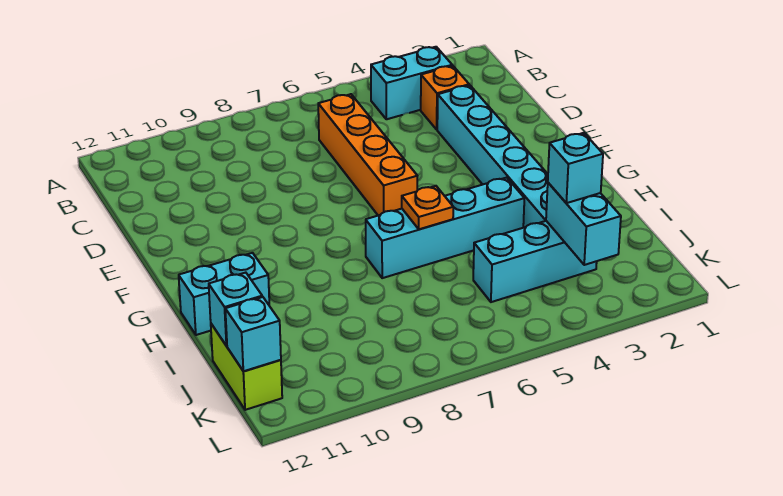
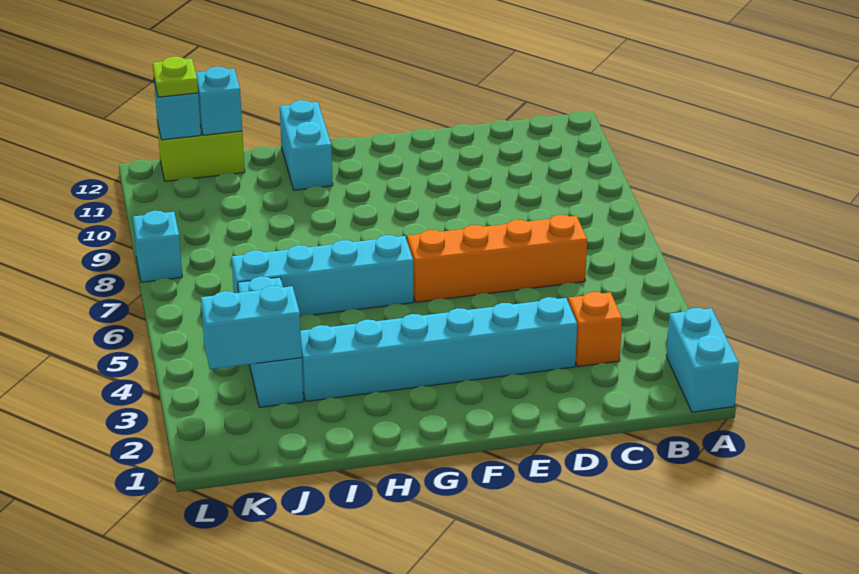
cyan 1x2 brick [371,47,452,119] -> cyan 1x2 brick moved to [666,308,739,412]
cyan 1x4 brick [366,178,524,278] -> cyan 1x4 brick turned to [232,235,414,316]
orange 1x1 plate [402,186,453,229] -> none
cyan 1x1 brick [548,133,603,203] -> cyan 1x1 brick moved to [133,211,182,282]
none -> lime 1x1 plate [153,57,198,97]

